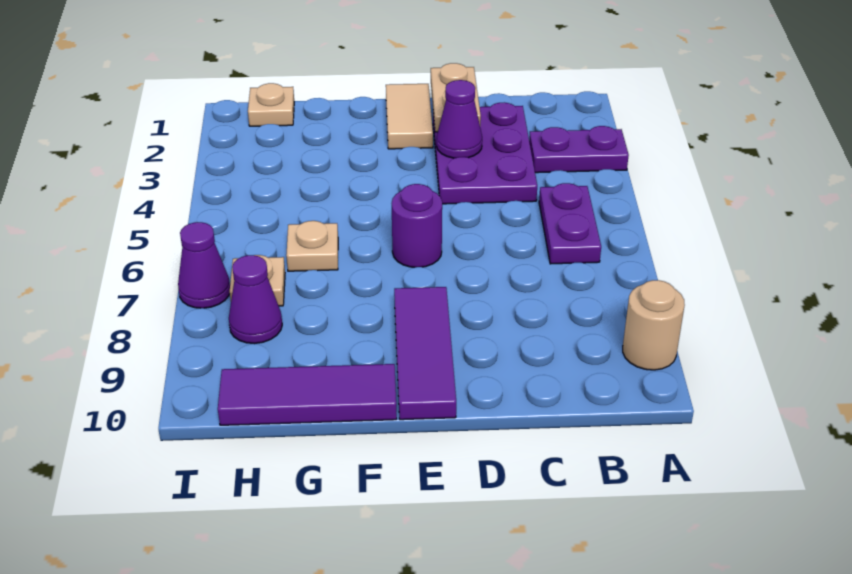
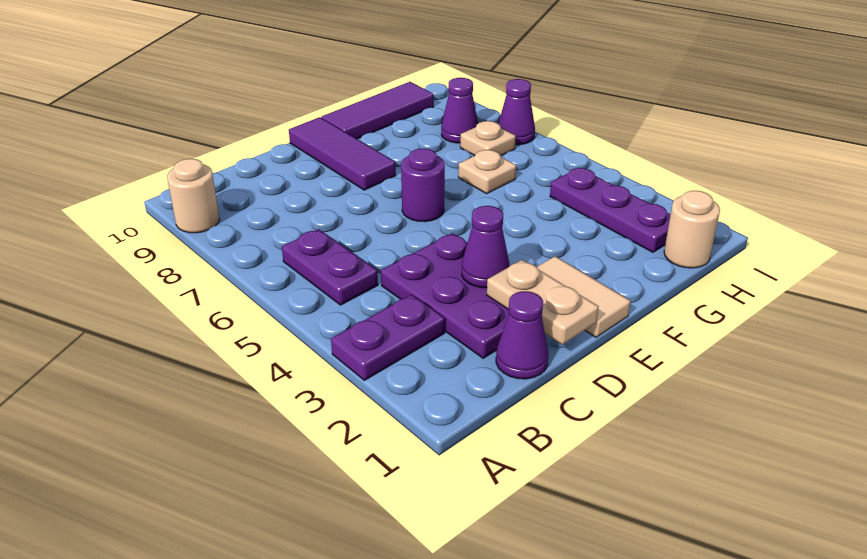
none -> purple 1x1 cone [496,291,548,379]
tan 1x1 plate [248,83,294,126] -> tan 1x1 round brick [664,191,720,268]
none -> purple 1x3 plate [550,168,671,252]

